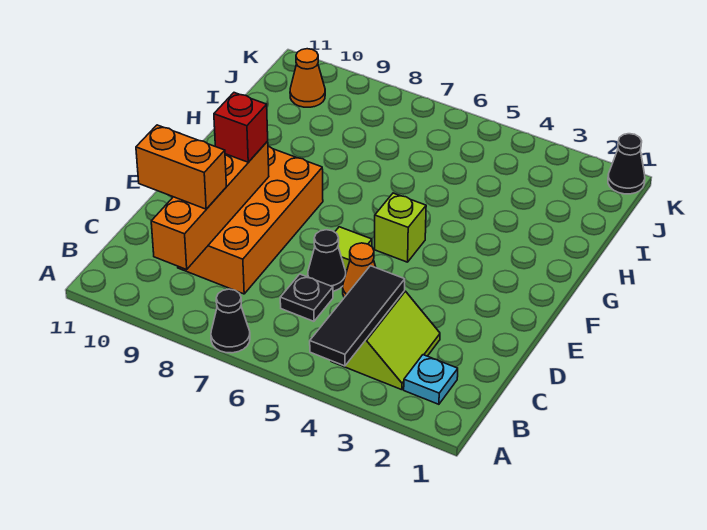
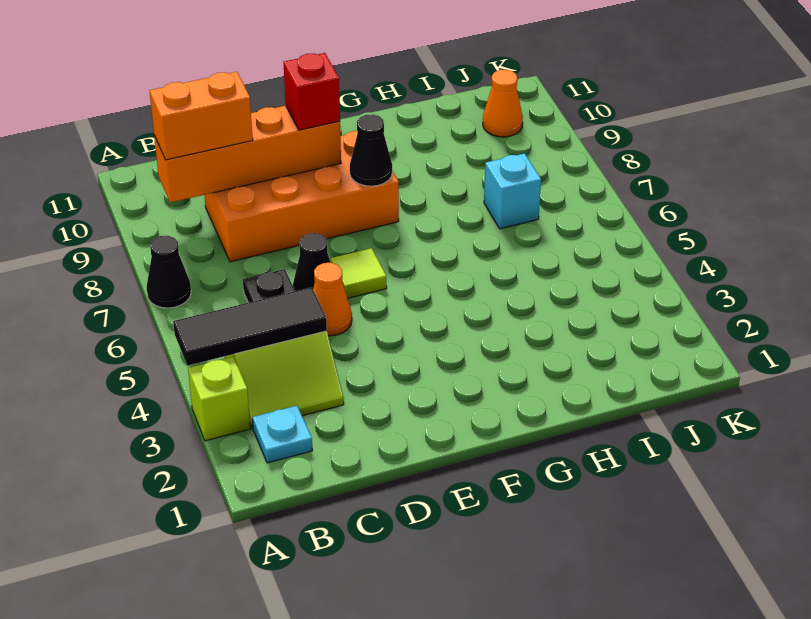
orange 1x2 brick [136,125,226,209] -> orange 1x2 brick turned to [150,72,253,160]
lime 1x1 brick [375,193,426,262] -> lime 1x1 brick moved to [188,357,250,441]
none -> cyan 1x1 brick [484,153,541,229]
black 1x1 cone [608,134,645,194] -> black 1x1 cone moved to [350,114,392,186]

